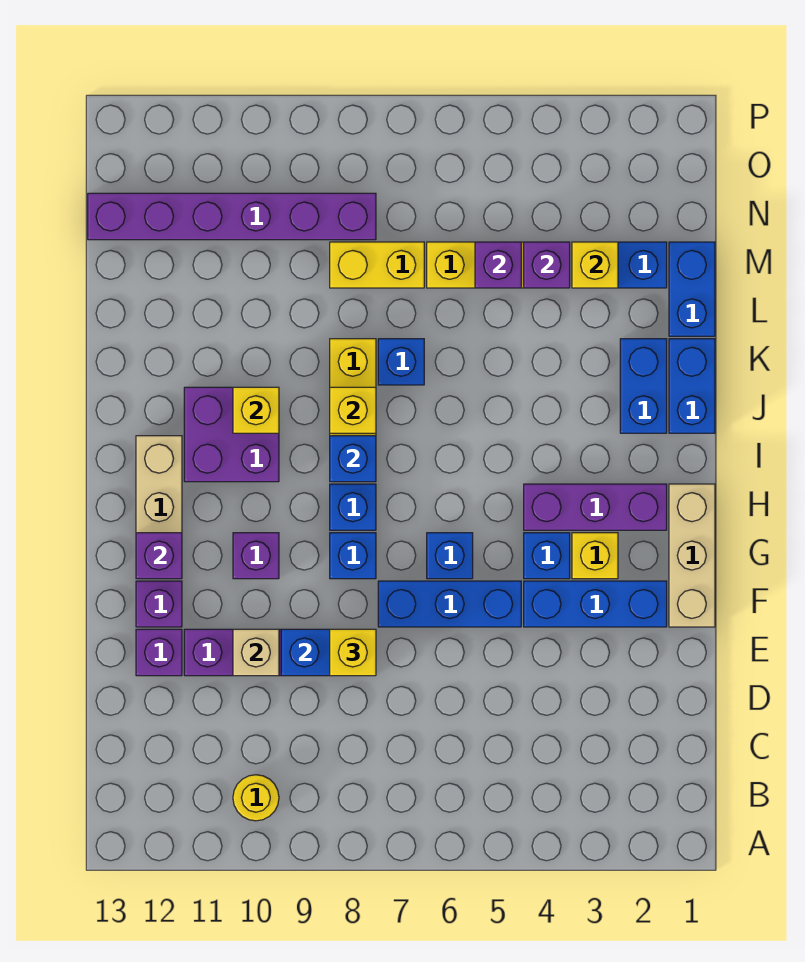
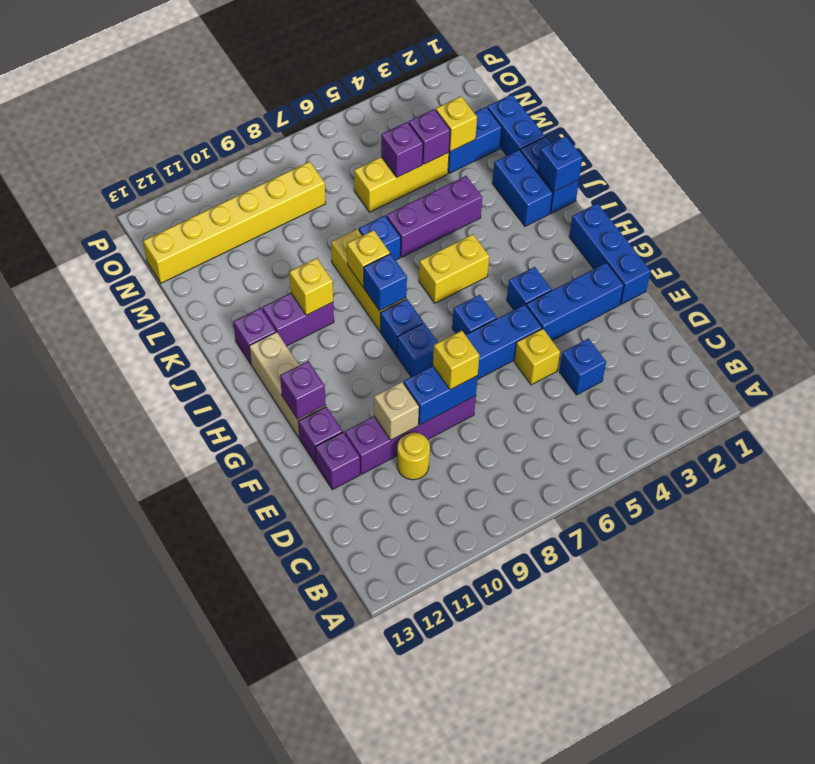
yellow 1x1 round brick [233,775,279,821] -> yellow 1x1 round brick moved to [397,433,430,480]
none -> blue 1x1 brick [559,338,606,395]
tan 1x3 brick [669,484,715,627] -> blue 1x3 brick [569,203,651,304]
yellow 1x1 brick [572,533,618,579] -> yellow 1x1 brick moved to [514,329,560,385]
purple 1x1 brick [233,533,279,579] -> purple 1x1 brick moved to [233,308,276,364]
purple 1x3 brick [524,484,667,530] -> purple 1x3 brick moved to [386,176,482,257]
purple 2x2 brick [184,387,279,482] -> purple 1x2 brick [262,293,334,346]
none -> blue 1x1 brick [538,136,582,192]
yellow 1x2 brick [330,242,424,288] -> yellow 1x2 brick moved to [419,234,489,303]
purple 1x6 brick [88,193,376,240] -> yellow 1x6 brick [143,162,326,283]

